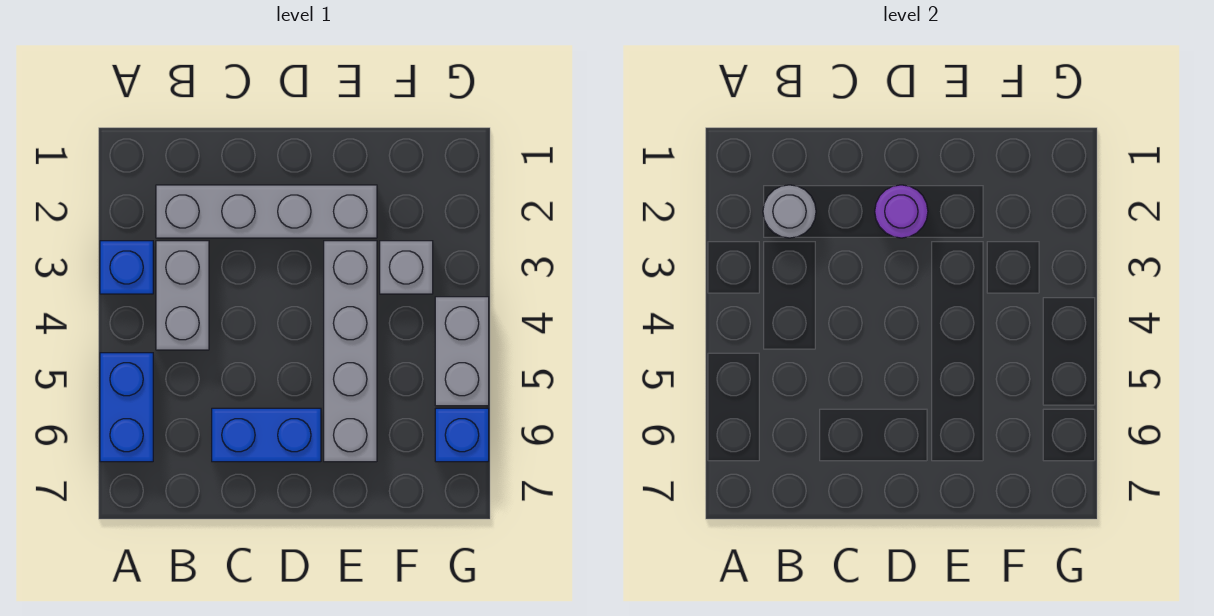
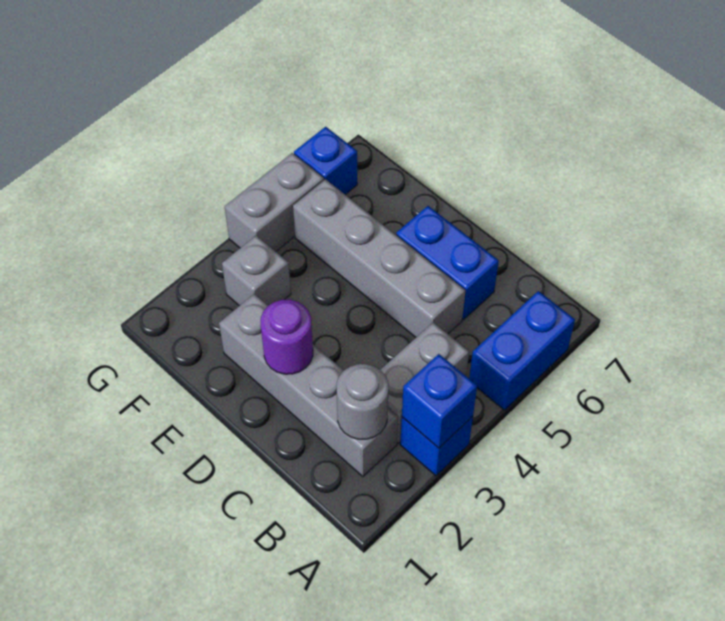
none -> blue 1x1 brick [402,354,477,448]
grey 1x4 brick [324,241,377,462] -> grey 1x4 brick turned to [293,179,465,337]

